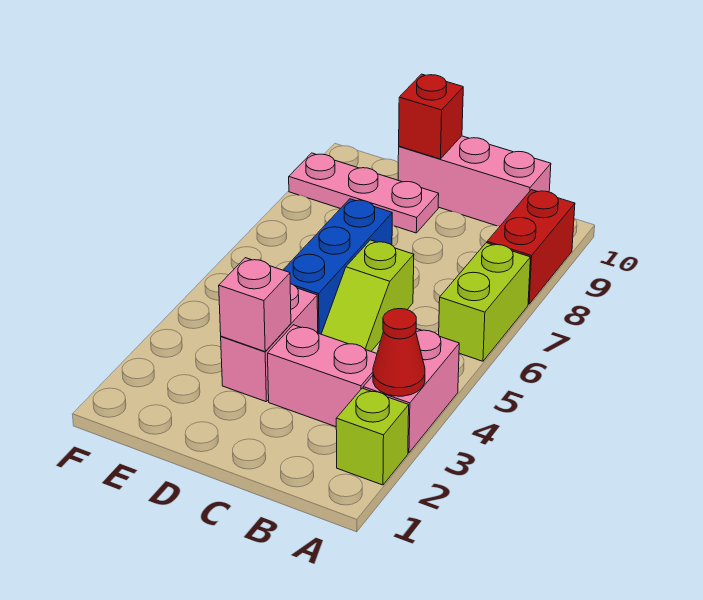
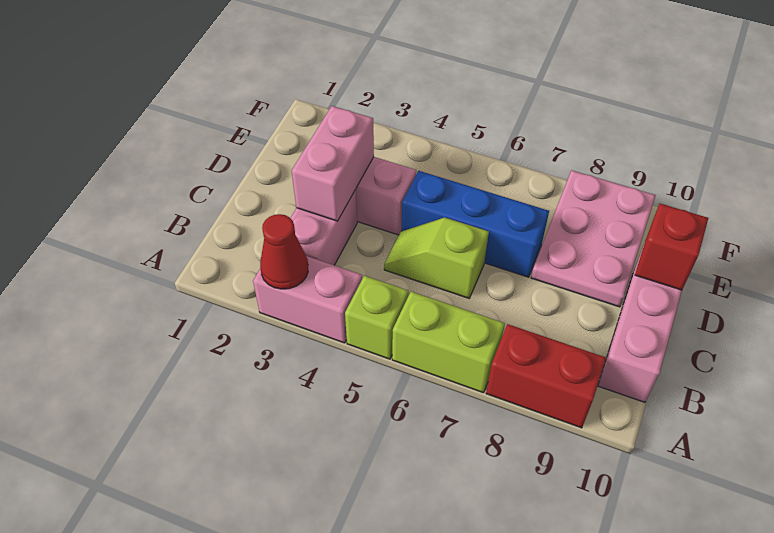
lime 1x1 brick [336,388,409,485] -> lime 1x1 brick moved to [345,276,408,359]
pink 1x1 brick [219,258,291,352] -> pink 1x2 brick [292,106,374,221]
pink 1x3 plate [289,153,439,233] -> pink 2x3 plate [531,170,656,307]

